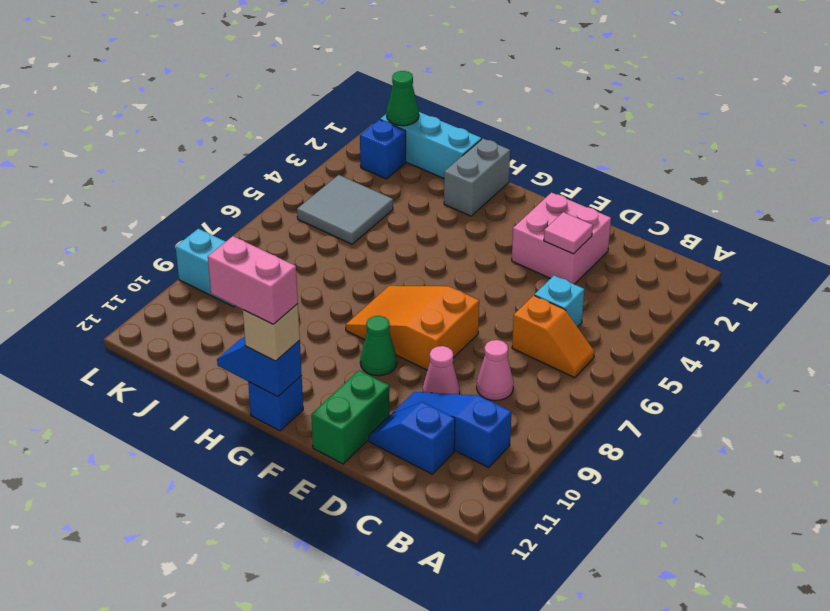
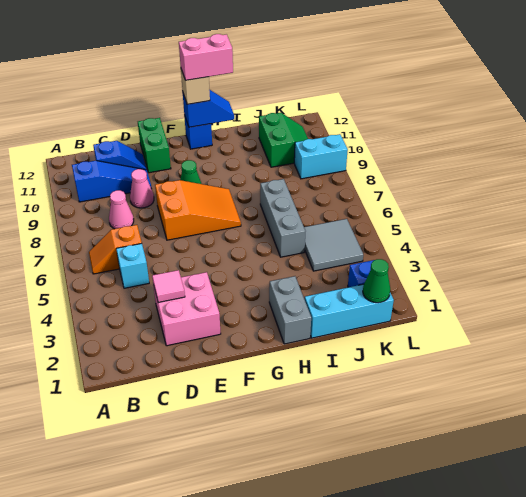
none -> grey 1x3 brick [260,179,306,257]
none -> green 2x2 slope [259,113,308,167]

